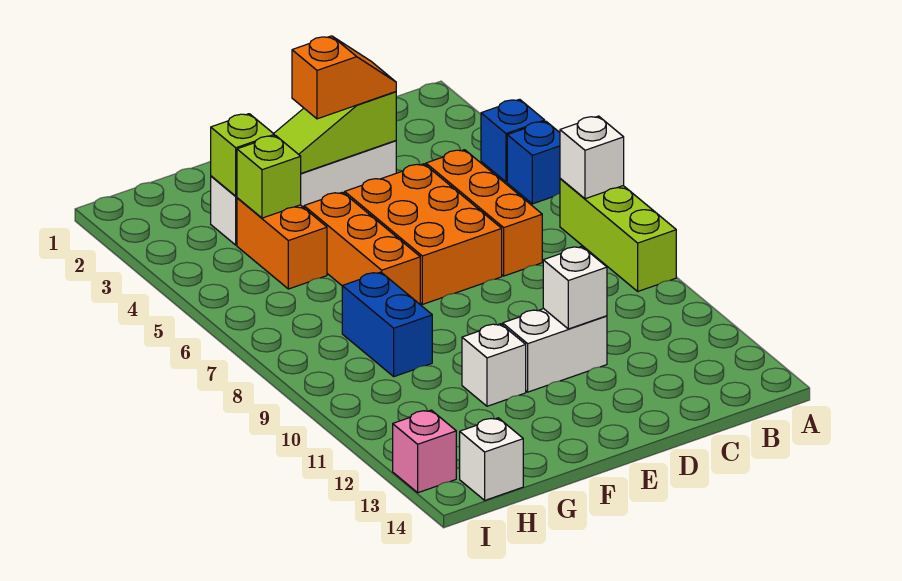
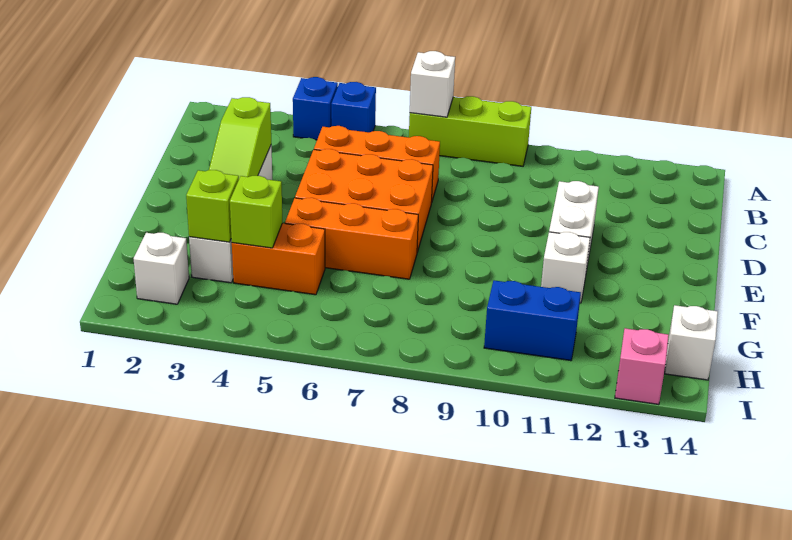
orange 1x2 slope [292,36,396,119] -> none
white 1x1 brick [543,246,607,329] -> white 1x1 brick moved to [134,233,189,304]
blue 1x2 brick [342,272,432,377] -> blue 1x2 brick moved to [484,280,581,361]

